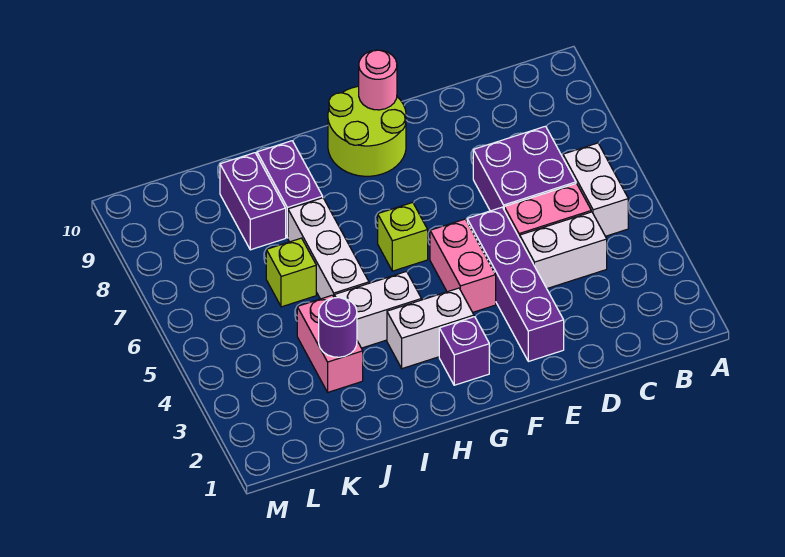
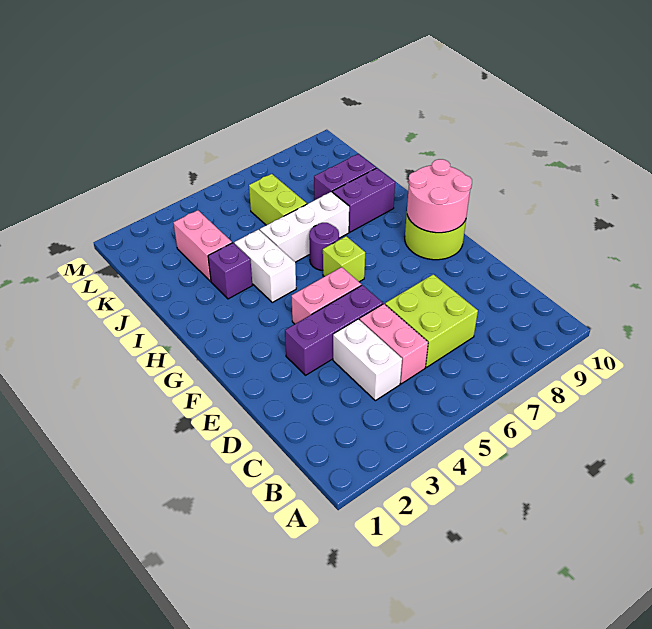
white 1x2 brick [563,143,628,236] -> none
purple 2x2 brick [473,126,576,211] -> lime 2x2 brick [385,274,478,367]
purple 1x4 brick [467,207,564,361] -> purple 1x3 brick [285,285,383,375]
pink 1x1 round brick [359,50,397,110] -> pink 2x2 round brick [407,159,472,233]
purple 1x1 brick [439,317,489,385] -> purple 1x1 brick moved to [208,243,252,299]
white 1x2 brick [387,288,474,369] -> none
pink 1x2 brick [297,295,363,392] -> pink 1x2 brick turned to [173,210,232,281]
purple 1x1 round brick [319,298,357,357] -> purple 1x1 round brick moved to [309,223,339,270]
lime 1x1 brick [266,238,316,307] -> lime 1x2 brick [249,174,307,225]

